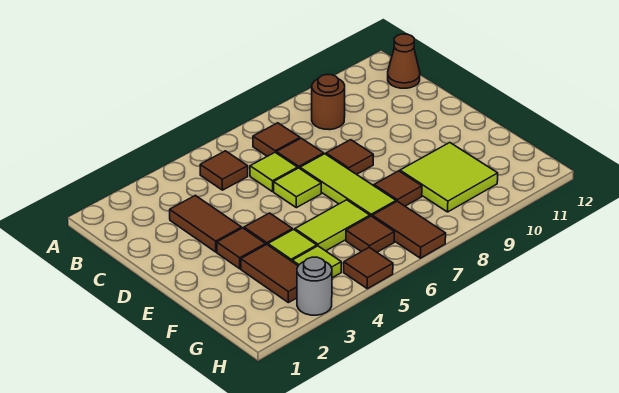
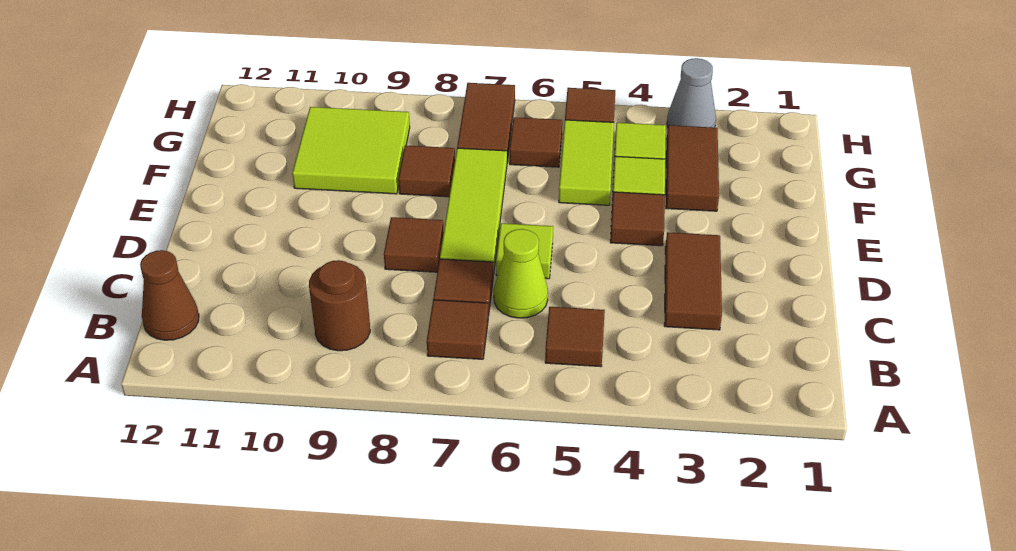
lime 1x1 tile [250,153,298,192] -> lime 1x1 cone [494,229,548,318]
brown 1x1 tile [217,228,266,269] -> none
lime 1x2 tile [295,200,370,251] -> lime 1x2 tile turned to [559,120,614,205]
grey 1x1 round brick [297,257,332,315] -> grey 1x1 cone [667,58,716,128]

